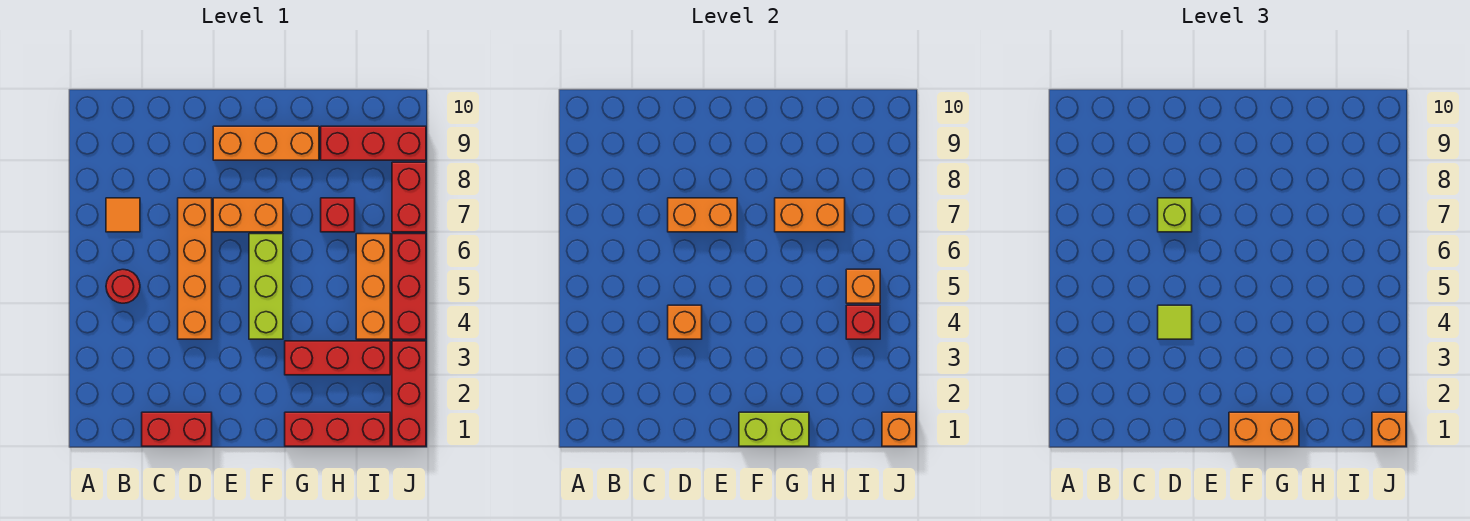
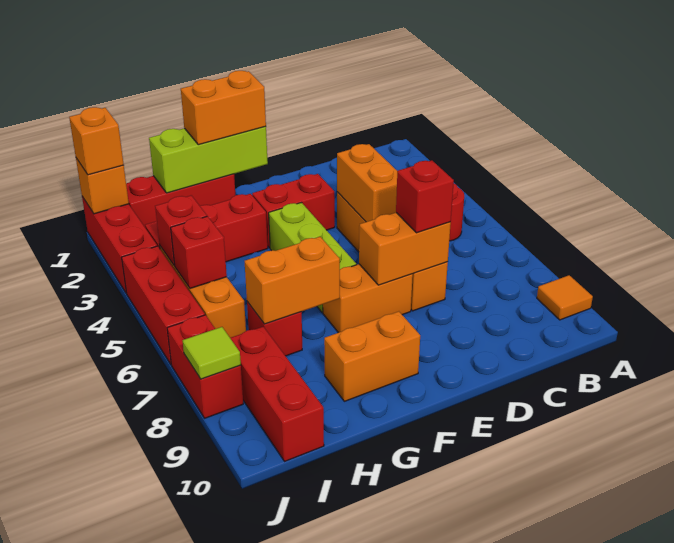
orange 1x1 tile [106,198,140,232] -> orange 1x1 tile moved to [537,275,593,320]
red 1x2 brick [142,412,212,446] -> red 1x2 brick moved to [252,174,335,248]
orange 1x1 brick [668,305,702,339] -> orange 1x2 brick [337,144,397,222]
lime 1x1 tile [1158,305,1192,339] -> lime 1x1 tile moved to [183,327,241,379]
lime 1x1 brick [1158,198,1192,232] -> red 1x1 brick [396,160,454,233]
orange 1x3 brick [213,126,319,160] -> orange 1x2 brick [324,311,420,401]
lime 1x2 brick [739,412,809,446] -> lime 1x3 brick [149,127,268,193]
red 1x3 brick [321,126,426,160] -> red 1x3 brick turned to [230,327,324,461]
orange 1x1 brick [846,269,880,303] -> red 1x1 brick [171,216,227,288]

